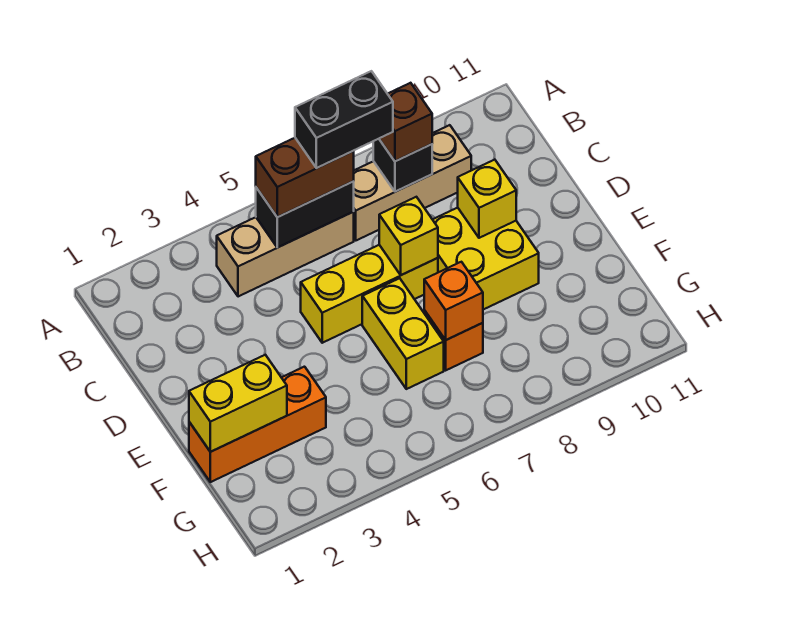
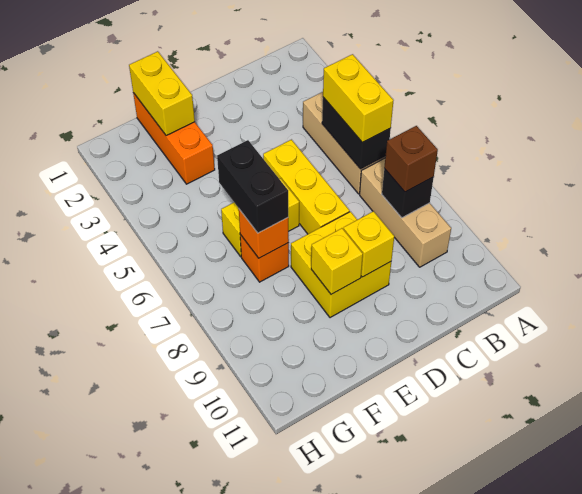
brown 1x2 brick [256,138,354,217] -> yellow 1x2 brick [323,54,394,143]
black 1x2 brick [295,71,393,168] -> black 1x2 brick moved to [217,140,288,233]
yellow 1x1 brick [379,197,438,275] -> yellow 1x1 brick moved to [311,228,363,294]

